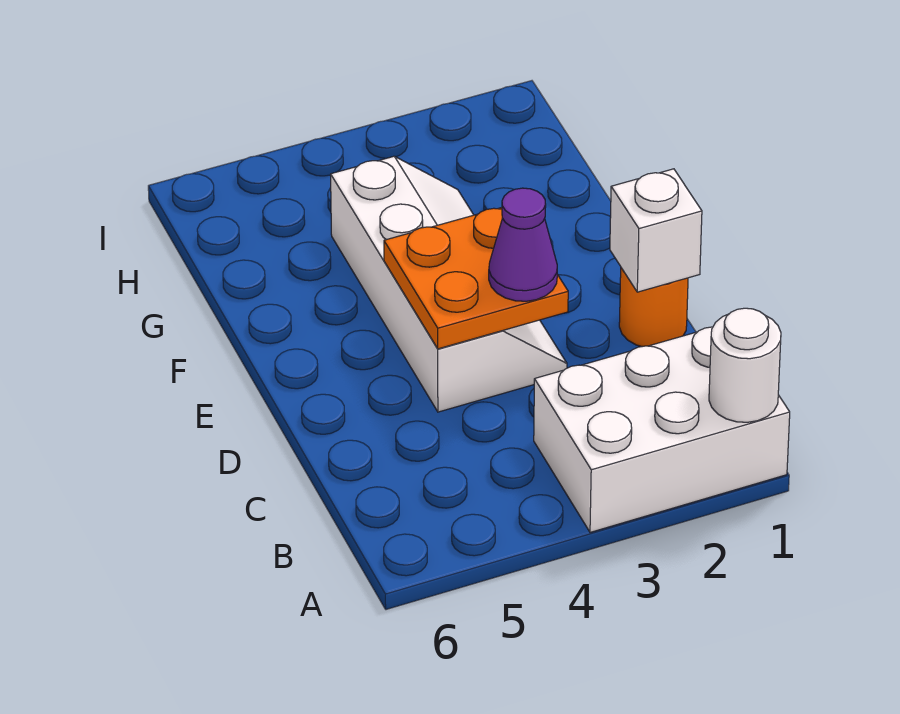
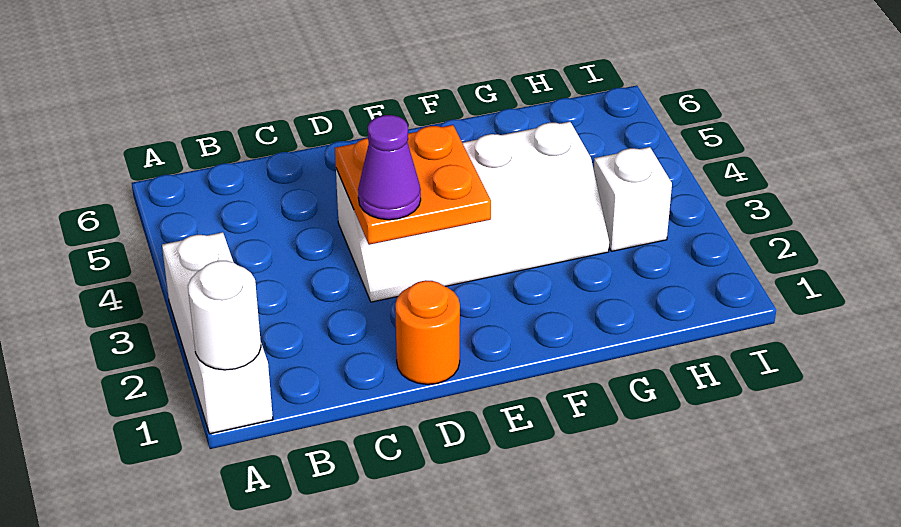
white 2x3 brick [534,327,790,532] -> white 1x3 brick [162,232,273,434]
white 1x1 brick [610,169,702,292] -> white 1x1 brick moved to [594,147,672,251]

